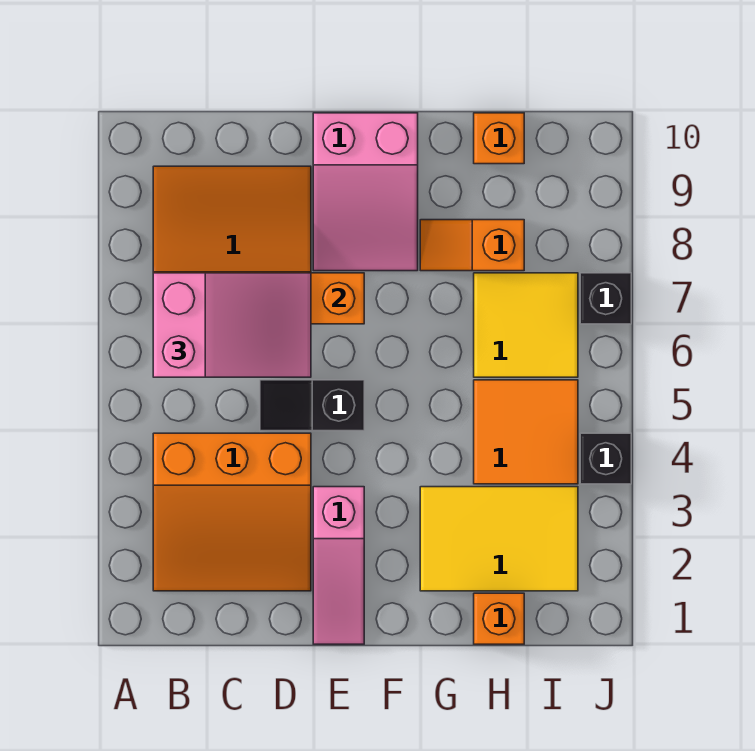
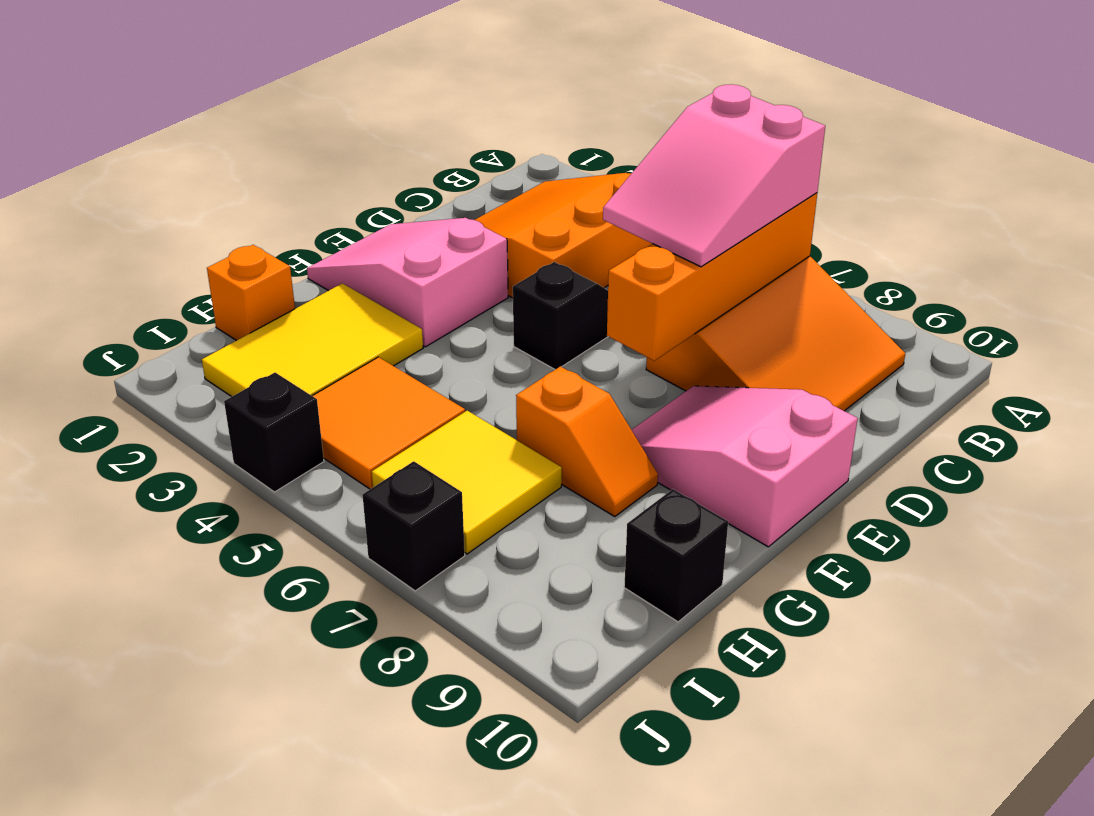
pink 1x3 slope [313,487,364,644] -> pink 2x3 slope [307,218,508,347]
orange 1x2 slope [420,220,524,271] -> orange 1x2 slope turned to [516,366,658,517]
orange 1x1 brick [474,113,524,164] -> black 1x1 brick [624,489,728,622]

